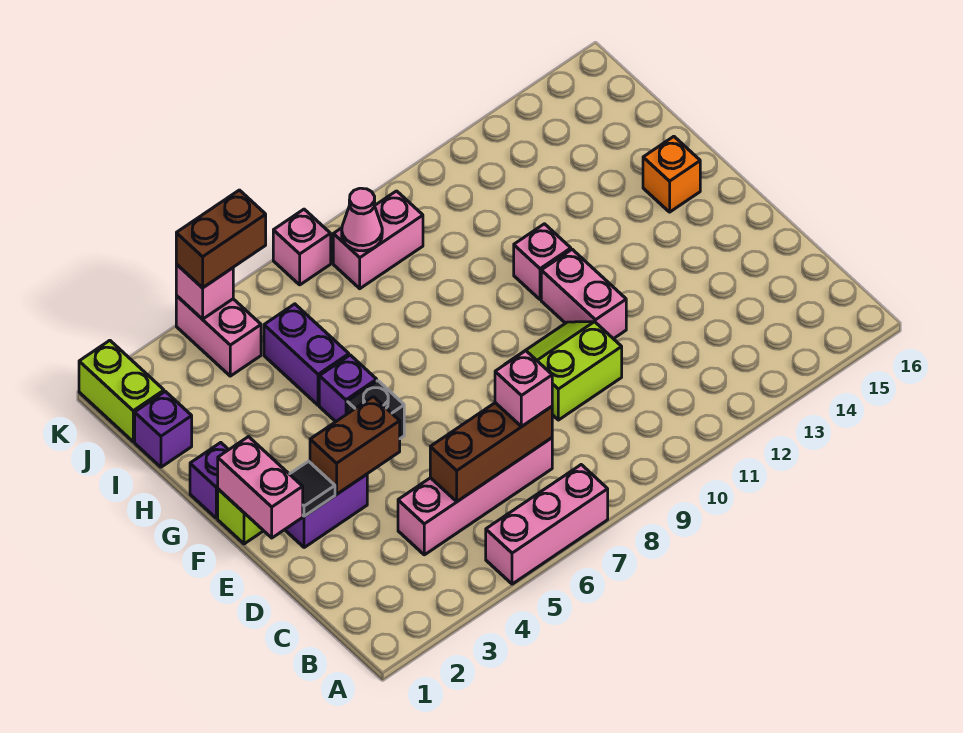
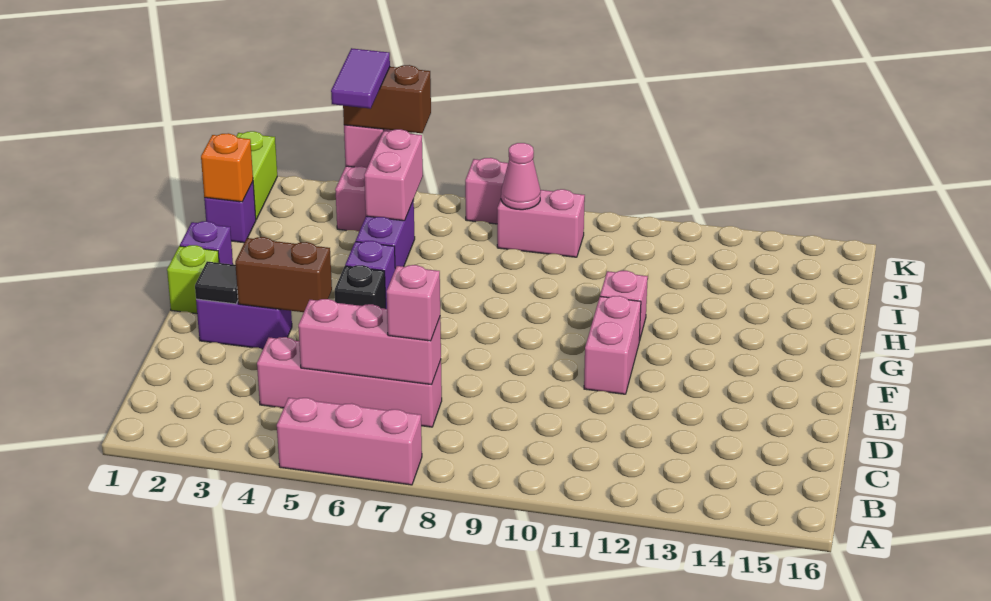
brown 1x3 brick [430,403,552,501] -> pink 1x3 brick [298,299,441,385]
lime 2x2 slope [510,322,622,420] -> none
pink 1x2 brick [218,437,303,538] -> pink 1x2 brick moved to [364,129,423,221]
orange 1x1 brick [643,136,700,212] -> orange 1x1 brick moved to [201,133,253,202]
none -> purple 1x2 tile [331,48,390,109]

